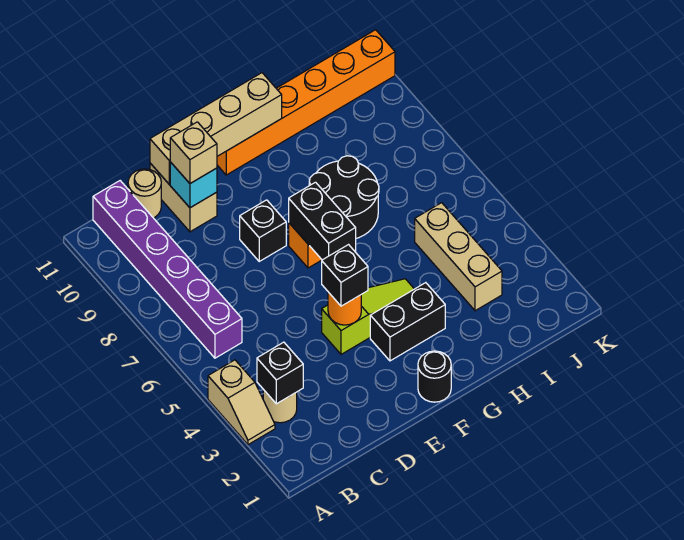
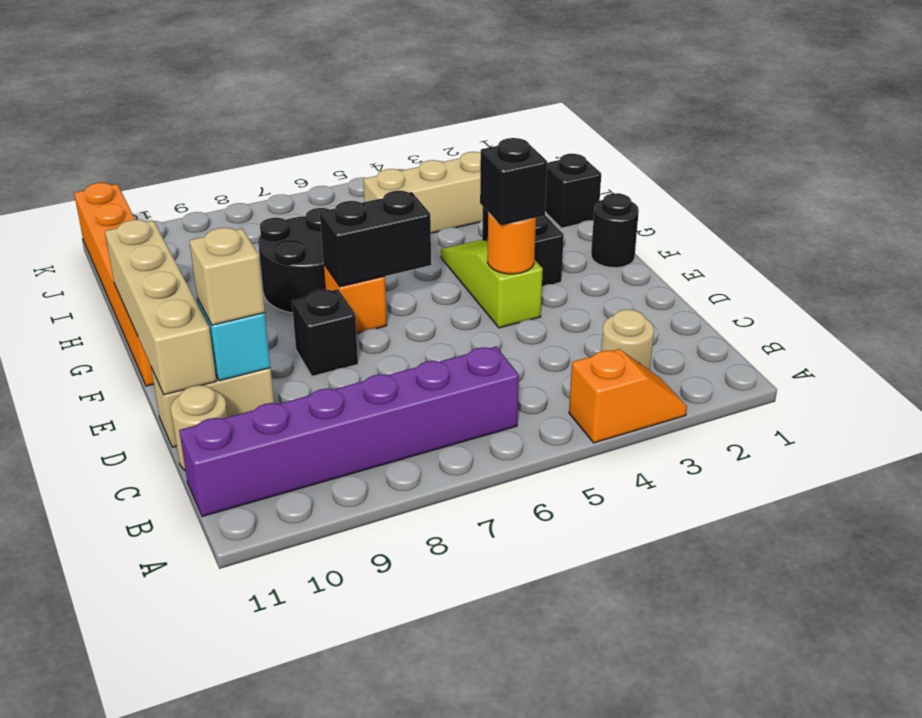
tan 1x2 slope [208,360,275,445] -> orange 1x2 slope [569,349,687,443]
black 1x1 brick [257,342,303,404] -> black 1x1 brick moved to [545,154,601,228]

